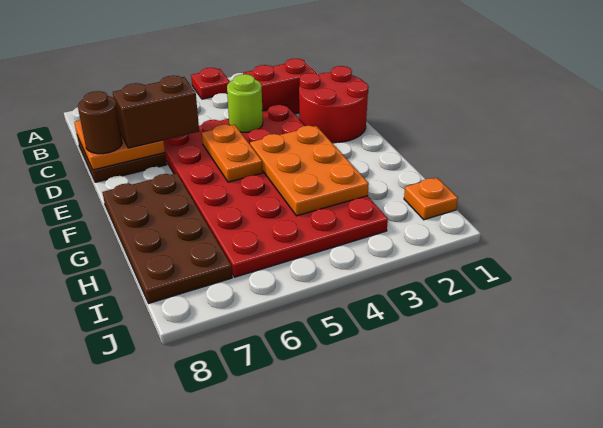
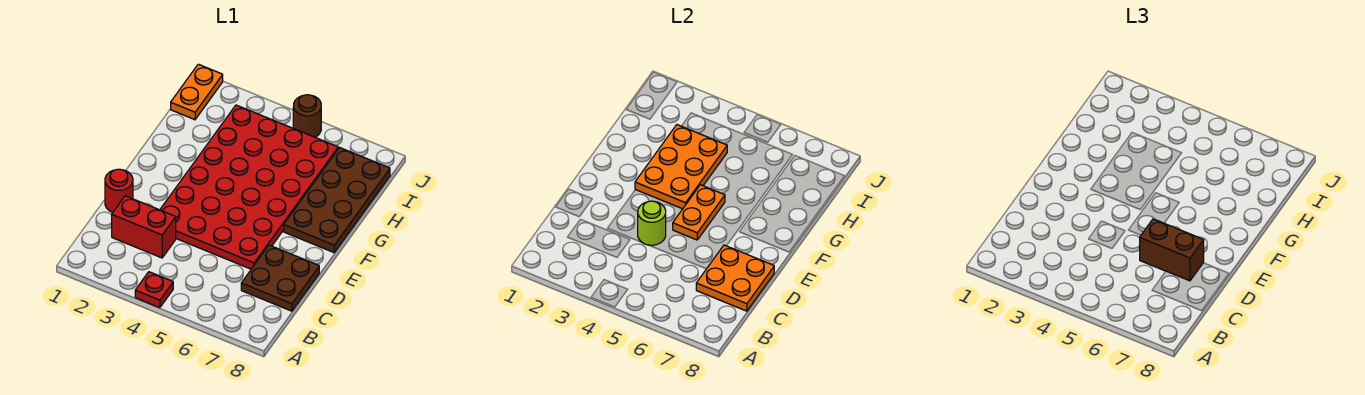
red 2x2 round brick [299,66,369,143] -> red 1x1 round brick [105,169,133,212]
brown 1x1 round brick [78,91,122,154] -> brown 1x1 round brick moved to [293,95,321,137]
orange 1x1 plate [404,178,458,220] -> orange 1x2 plate [171,64,223,120]

